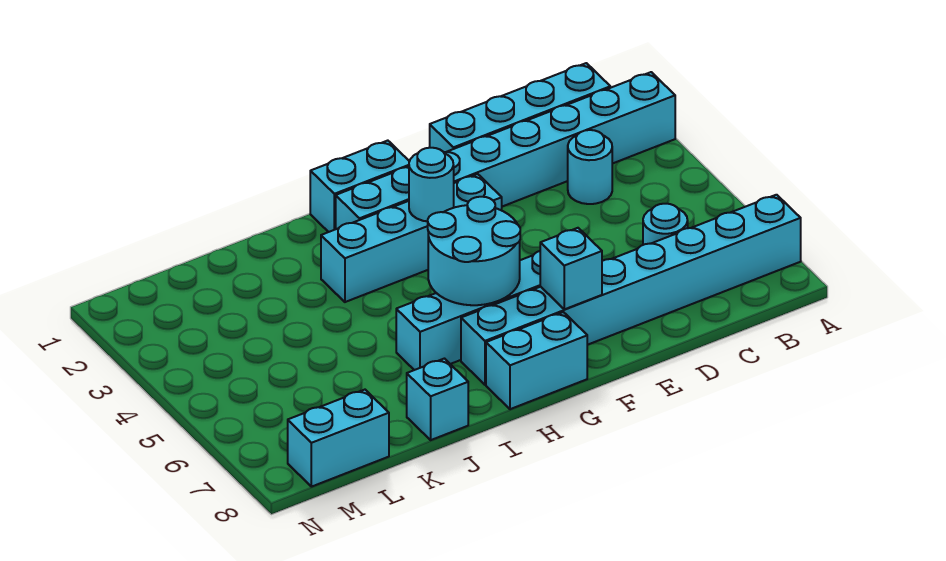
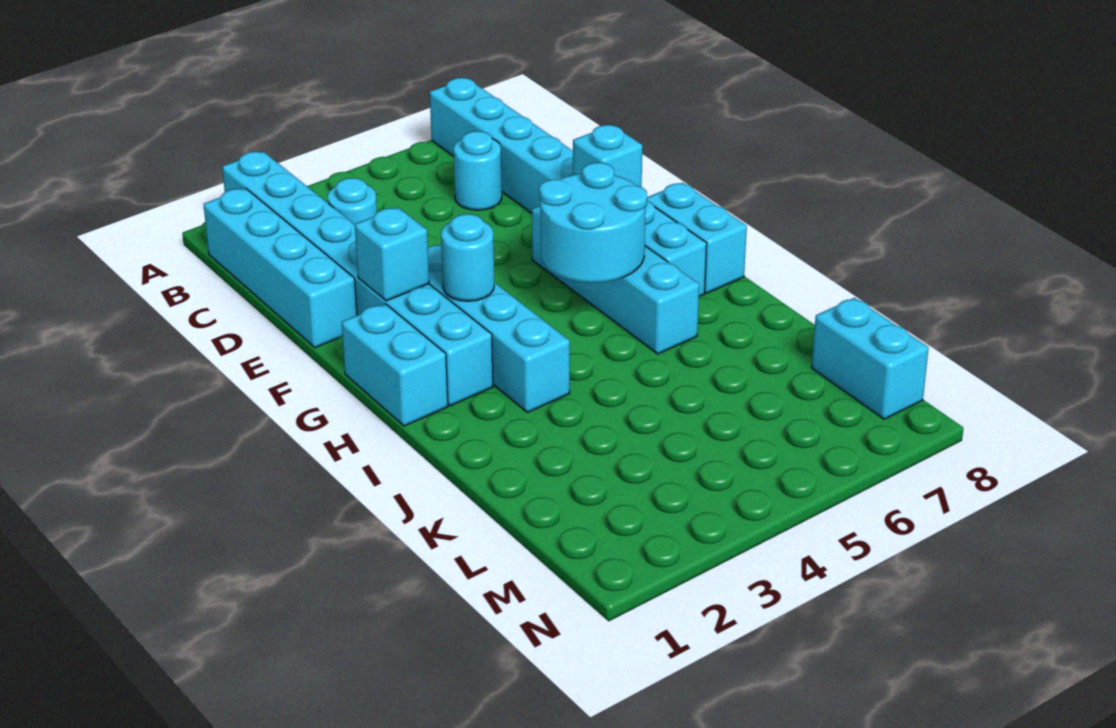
cyan 1x1 brick [407,359,468,440] -> cyan 1x1 brick moved to [355,208,429,301]

